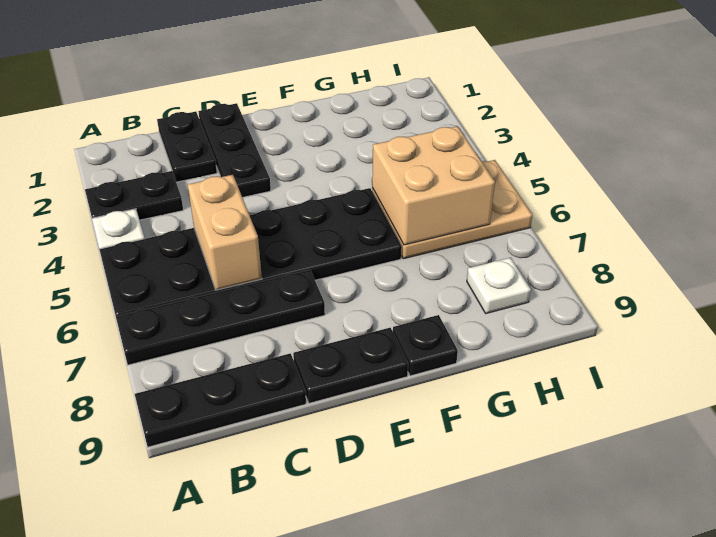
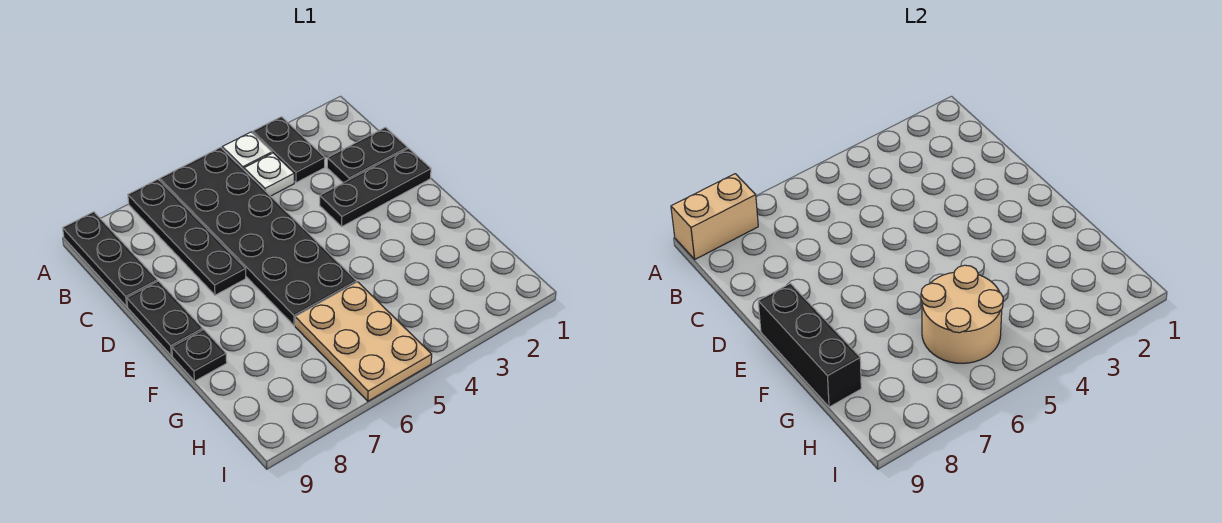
tan 1x2 brick [188,175,262,290] -> tan 1x2 brick moved to [671,174,758,259]
none -> black 1x3 brick [758,284,861,407]
tan 2x2 brick [372,126,495,245] -> tan 2x2 round brick [921,265,1003,363]
white 1x1 plate [467,258,531,313] -> white 1x1 plate moved to [244,153,294,196]

